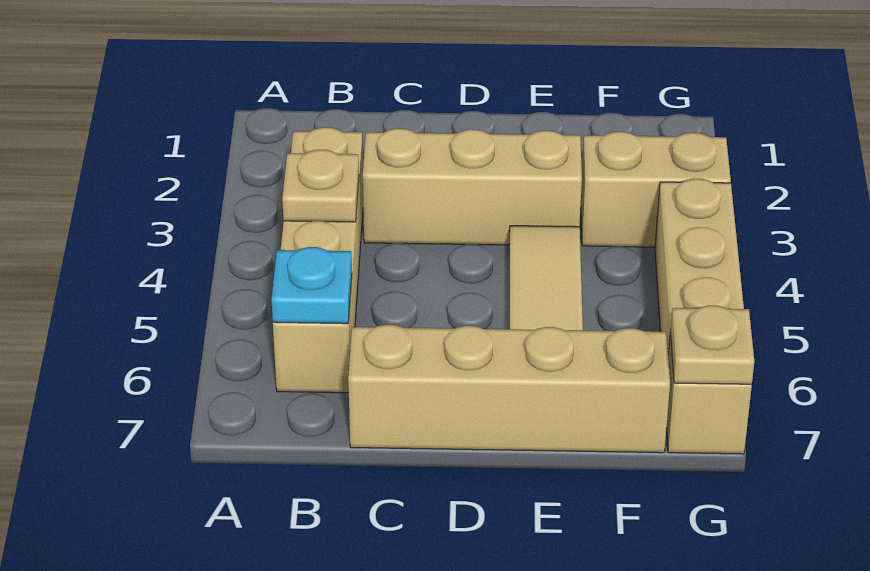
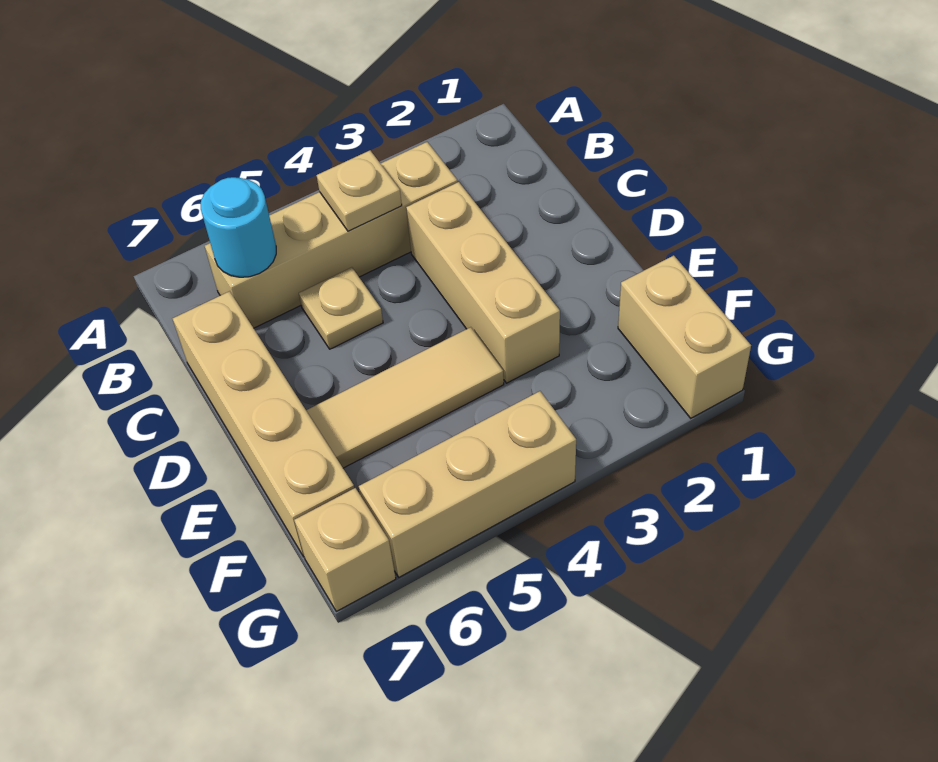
cyan 1x1 plate [271,247,352,324] -> cyan 1x1 round brick [201,177,276,277]
tan 1x2 brick [581,132,731,247] -> tan 1x2 brick moved to [618,255,751,418]
tan 1x1 plate [670,305,754,384] -> tan 1x1 plate moved to [299,267,383,349]

